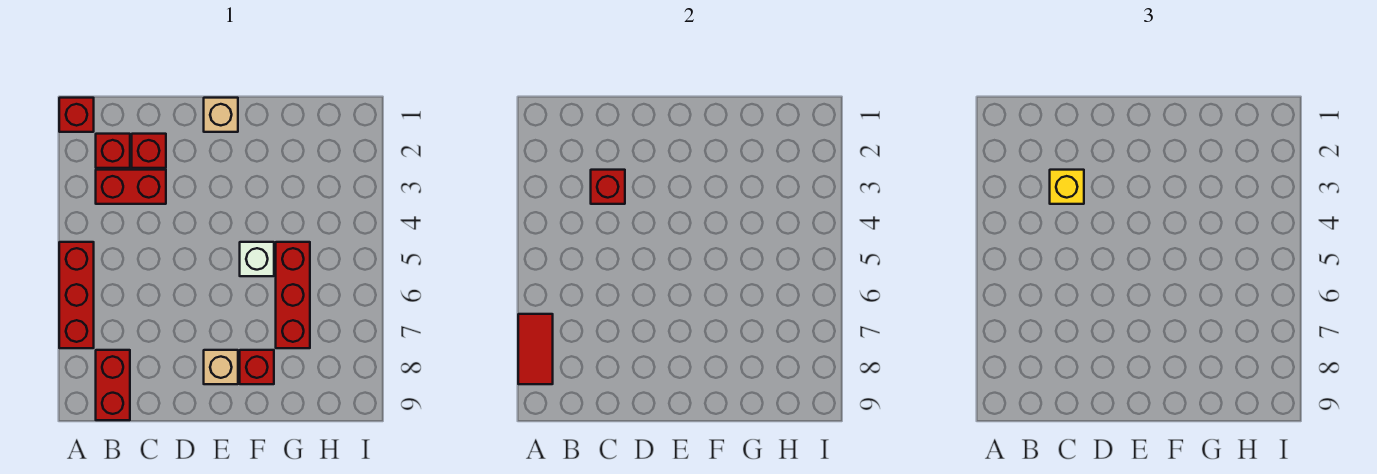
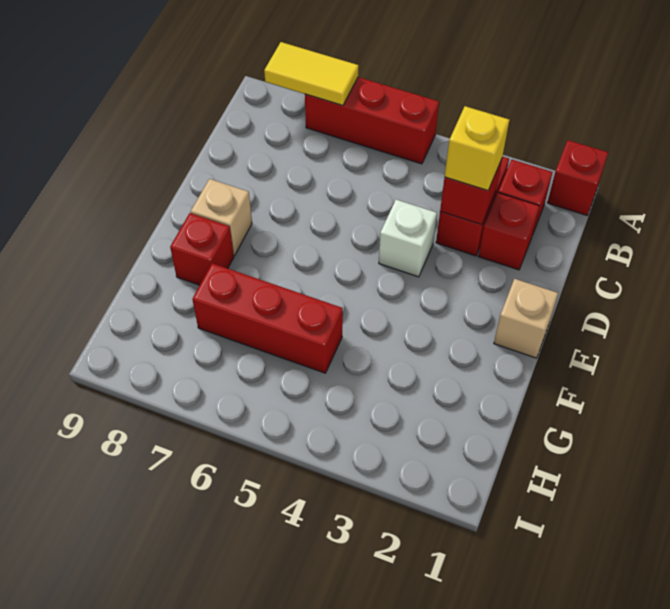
red 1x2 tile [518,314,553,384] -> yellow 1x2 tile [264,42,359,105]
red 1x2 brick [96,350,130,420] -> none
white 1x1 brick [240,242,274,276] -> white 1x1 brick moved to [379,200,437,277]

